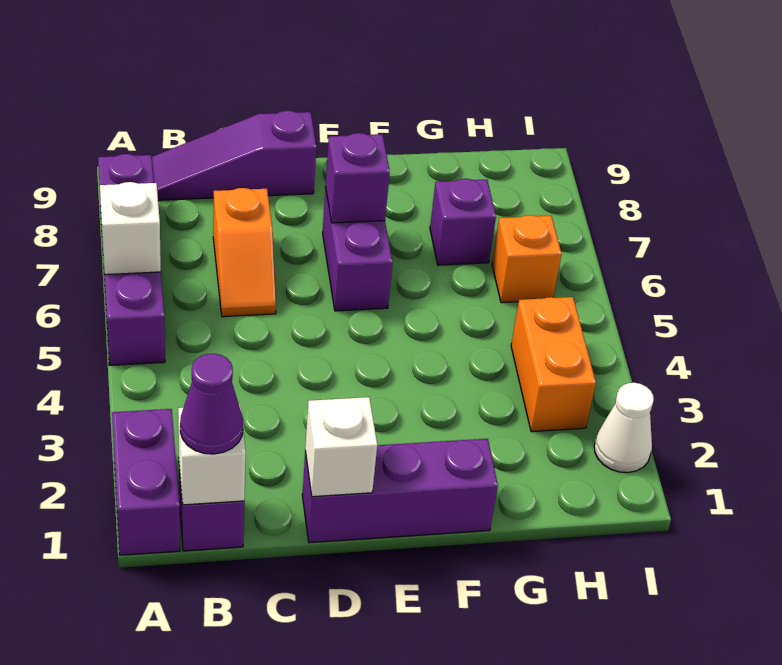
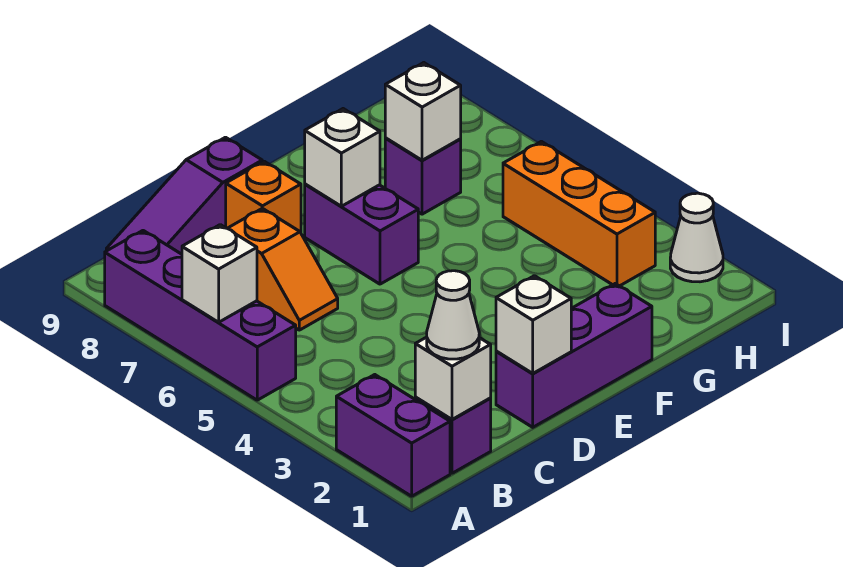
purple 1x1 cone [180,353,243,454] -> white 1x1 cone [427,271,479,359]
purple 1x1 brick [325,133,390,223] -> white 1x1 brick [305,109,380,206]
none -> white 1x1 brick [385,63,461,160]
orange 1x2 brick [511,297,596,432] -> orange 1x3 brick [503,141,655,286]
orange 1x1 brick [492,215,561,303] -> orange 1x1 brick moved to [226,161,301,232]

